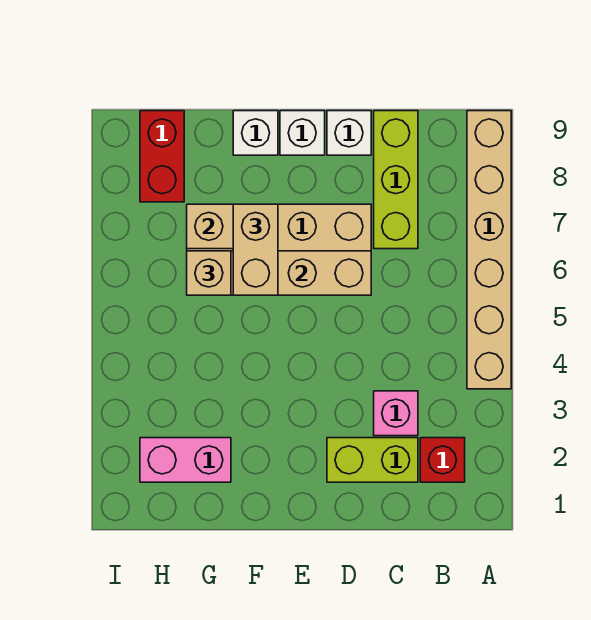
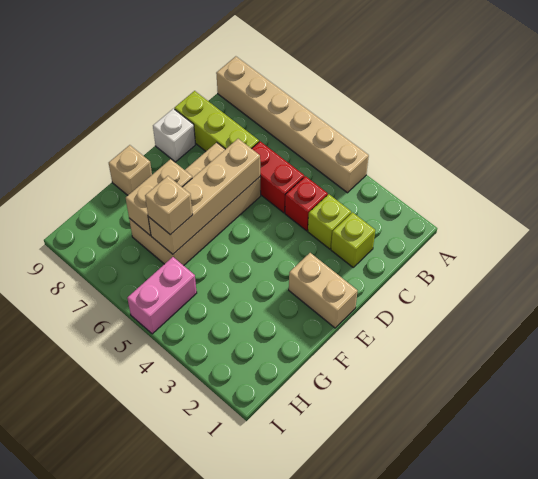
red 1x1 brick [420,438,465,482] -> red 1x1 brick moved to [285,176,328,231]
lime 1x2 brick [327,438,418,482] -> lime 1x1 brick [331,212,375,267]
pink 1x1 brick [374,391,418,436] -> lime 1x1 brick [308,194,351,249]
white 1x1 brick [280,111,325,155] -> none
tan 1x2 brick [233,204,278,295] -> tan 1x2 brick moved to [289,253,358,328]
white 1x1 brick [233,111,278,155] -> tan 1x1 brick [109,145,152,195]
pink 1x2 brick [140,438,231,482] -> pink 1x2 brick moved to [127,257,197,334]
red 1x2 brick [140,111,184,202] -> red 1x2 brick moved to [252,141,304,213]

